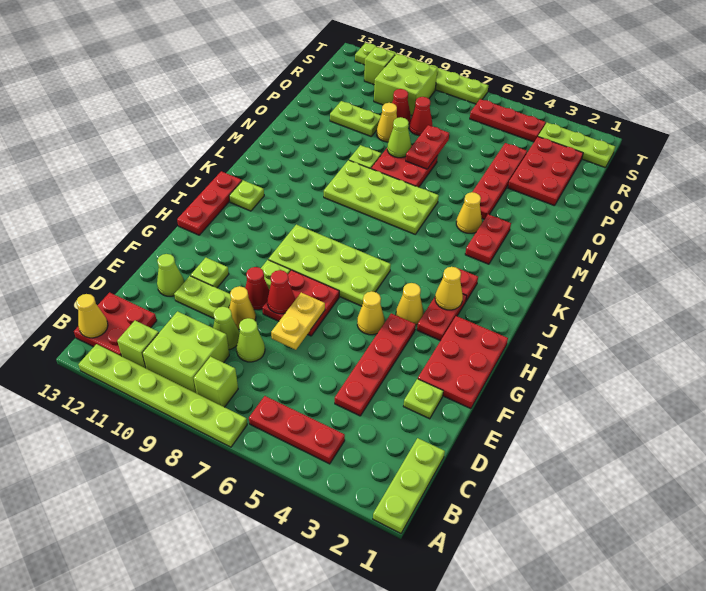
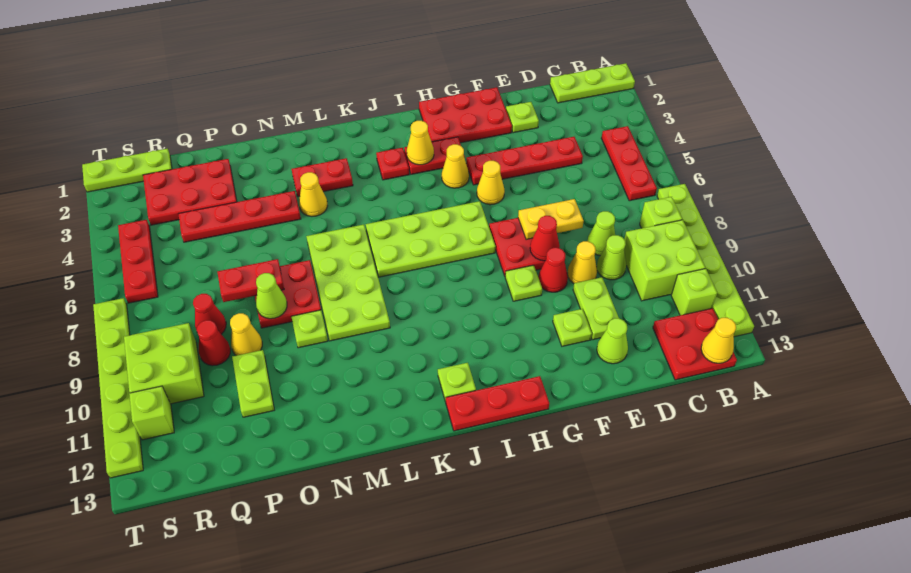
lime 2x4 plate [268,225,391,306] -> lime 2x4 plate turned to [366,201,496,277]
lime 1x3 plate [538,123,615,168] -> lime 1x3 plate turned to [82,149,172,192]

